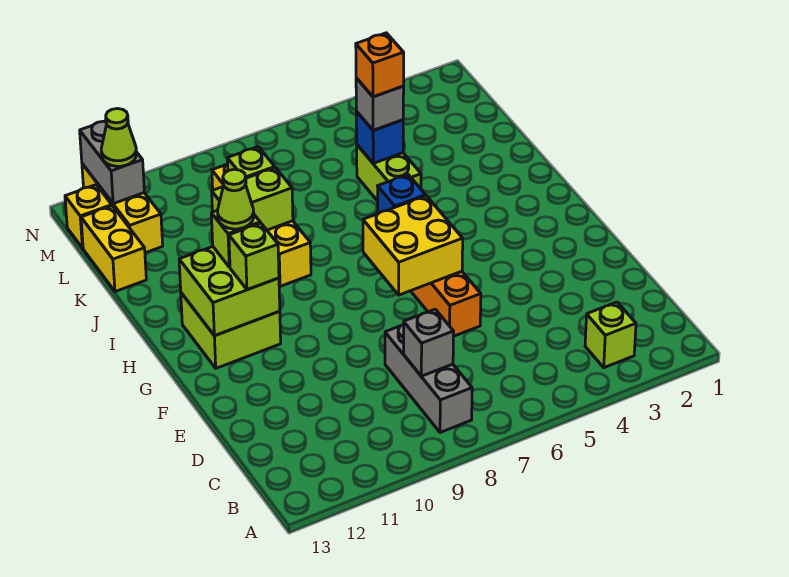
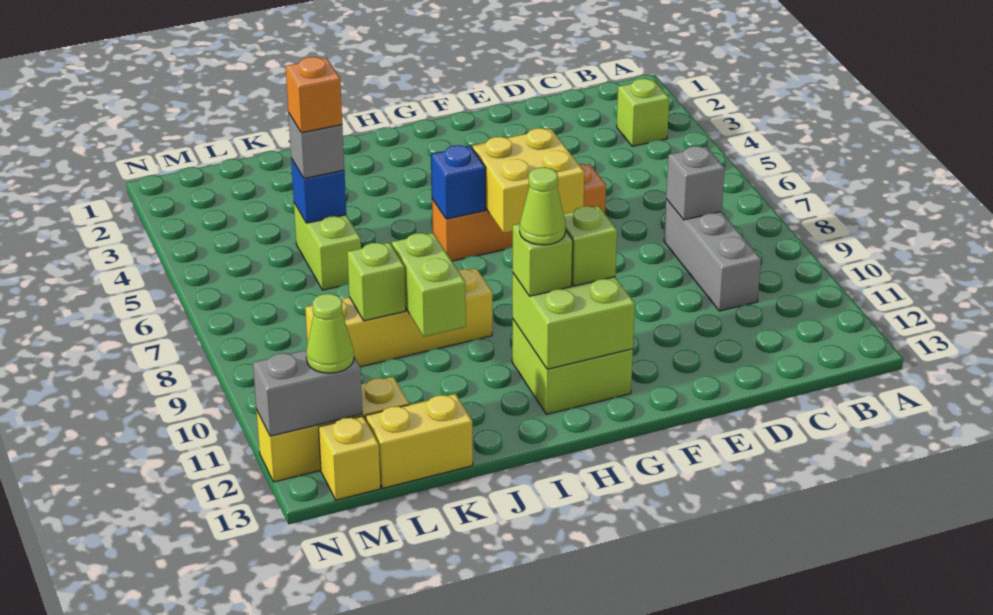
grey 1x3 brick [385,324,472,433] -> grey 1x3 brick turned to [664,199,761,311]
lime 1x2 brick [357,145,421,201] -> lime 1x2 brick turned to [294,203,361,290]

